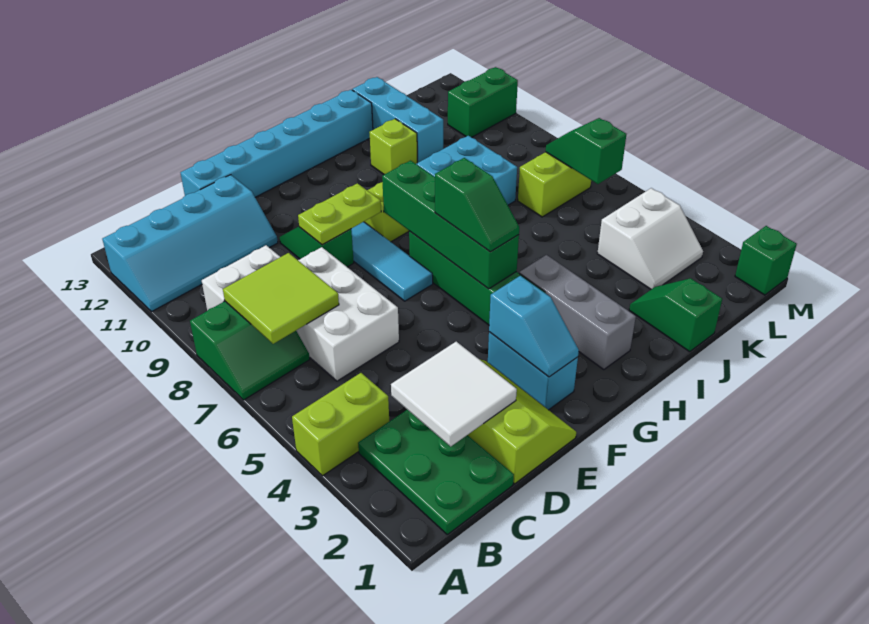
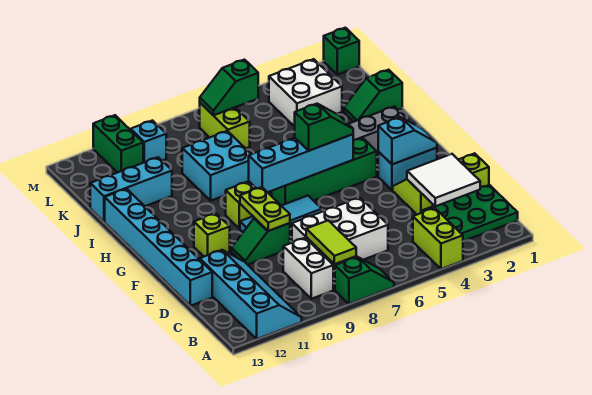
green 2x2 slope [190,301,310,400] -> green 1x2 slope [335,257,394,304]
lime 2x2 tile [223,253,339,344] -> lime 1x2 tile [306,221,356,264]
green 1x4 brick [382,161,519,289] -> cyan 1x4 brick [249,134,353,192]
lime 1x1 brick [369,119,417,174] -> lime 1x1 brick moved to [194,213,230,256]
white 2x2 slope [597,188,703,289] -> white 2x2 brick [269,59,342,127]
none -> cyan 1x1 brick [131,121,166,163]

